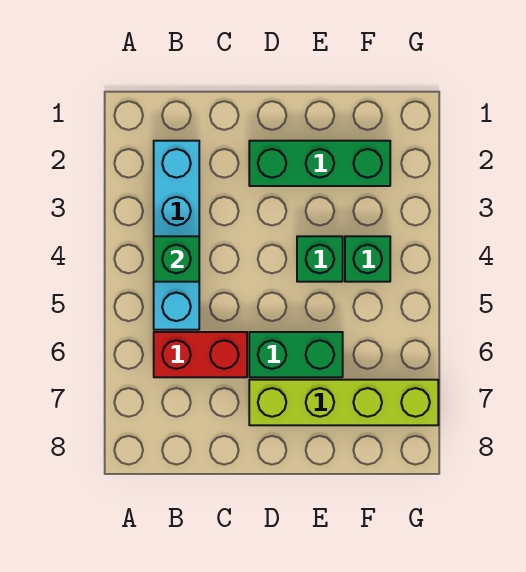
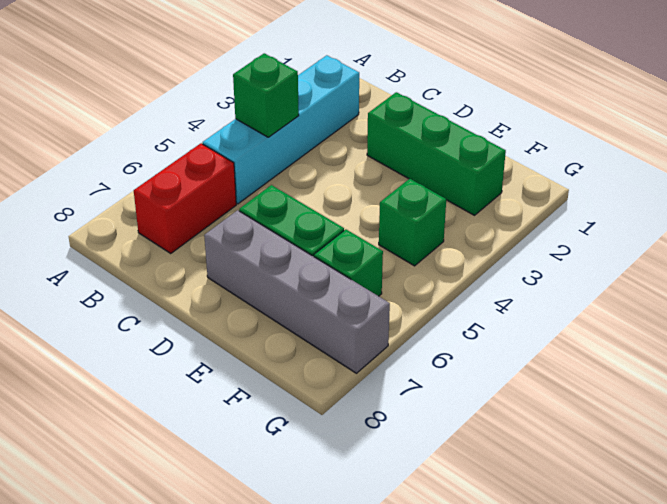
red 1x2 brick [154,332,247,377] -> red 1x2 brick turned to [134,143,236,253]
lime 1x4 brick [249,380,438,425] -> grey 1x4 brick [204,210,390,373]
green 1x1 brick [297,236,343,282] -> green 1x1 brick moved to [314,229,383,296]

